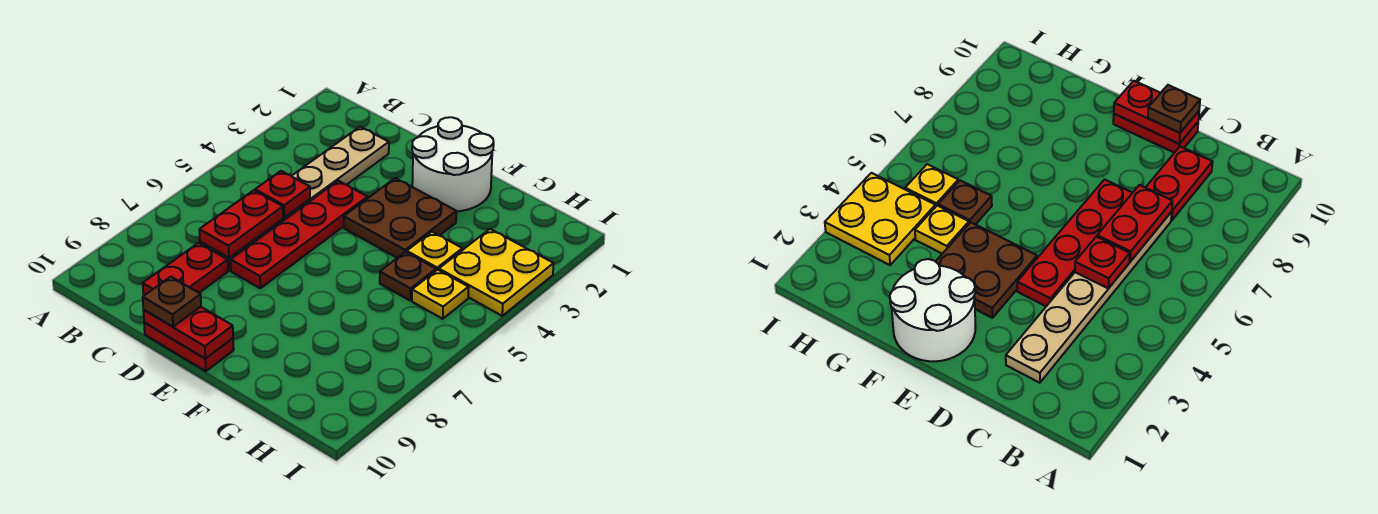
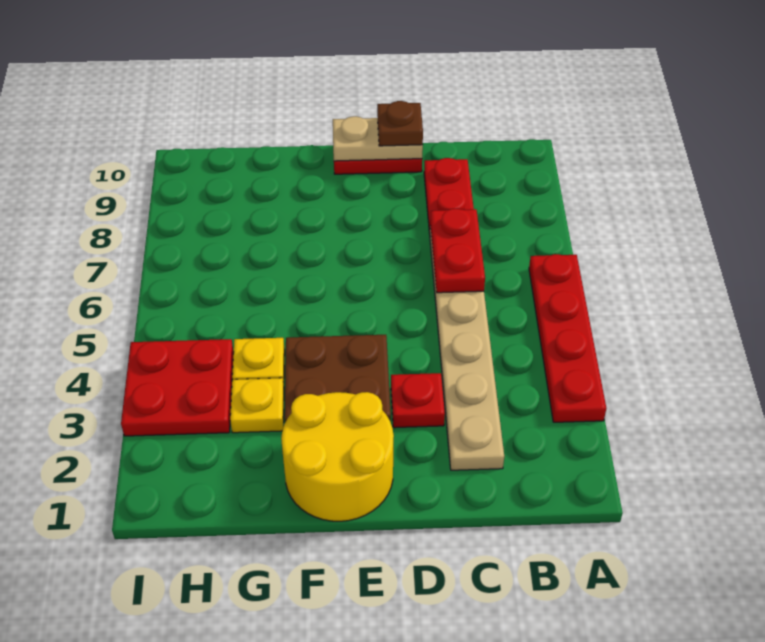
red 1x1 plate [255,171,310,218] -> red 1x1 plate moved to [391,373,445,428]
red 1x4 plate [231,181,368,288] -> red 1x4 plate moved to [529,254,606,422]
red 1x2 plate [143,307,233,358] -> tan 1x2 plate [333,116,423,161]
white 2x2 round brick [412,117,494,211] -> yellow 2x2 round brick [281,392,394,521]
brown 1x1 plate [380,252,436,300] -> none
yellow 2x2 plate [439,229,554,316] -> red 2x2 plate [121,339,234,436]
yellow 1x1 plate [412,270,469,319] -> yellow 1x1 plate moved to [230,378,284,433]

